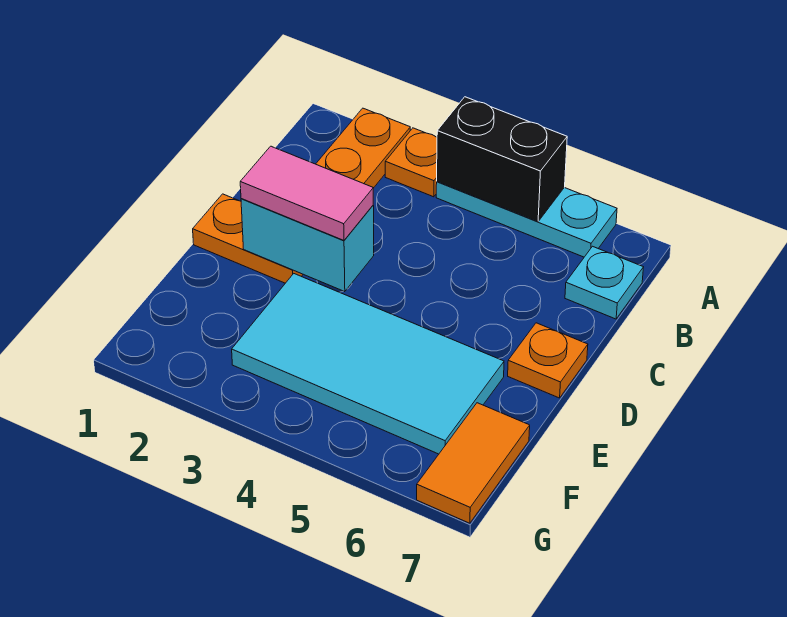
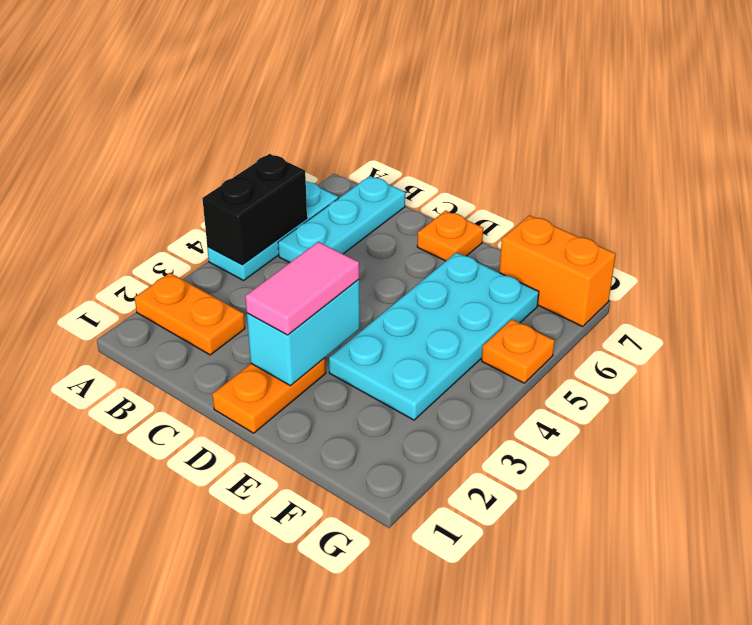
orange 1x1 plate [385,128,437,197] -> orange 1x1 plate moved to [482,319,555,383]
cyan 1x1 plate [565,246,644,319] -> cyan 1x3 plate [278,176,405,263]
cyan 2x4 tile [232,274,504,454] -> cyan 2x4 plate [329,253,539,420]
orange 1x2 tile [417,403,530,523] -> orange 1x2 brick [499,215,616,327]

